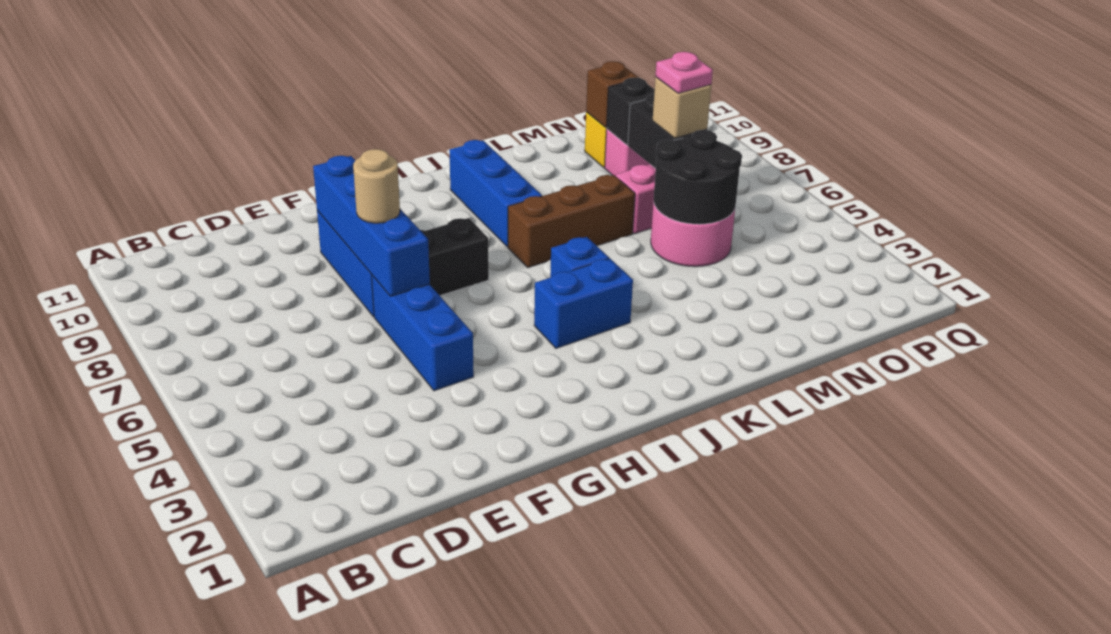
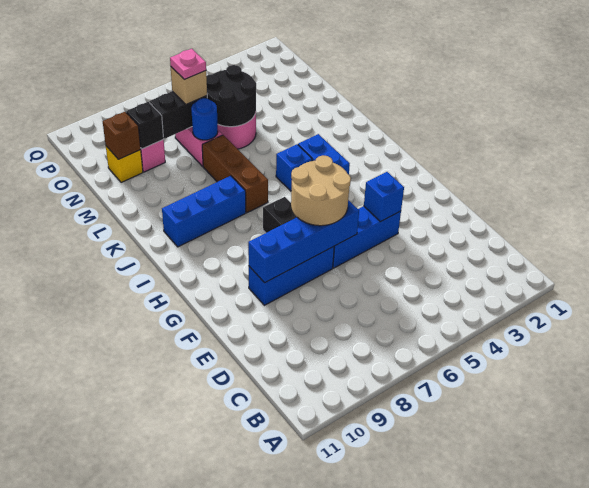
none -> blue 1x1 brick [364,172,404,222]
tan 1x1 round brick [353,149,400,223] -> tan 2x2 round brick [291,155,351,226]
none -> blue 1x1 round brick [191,98,218,140]

